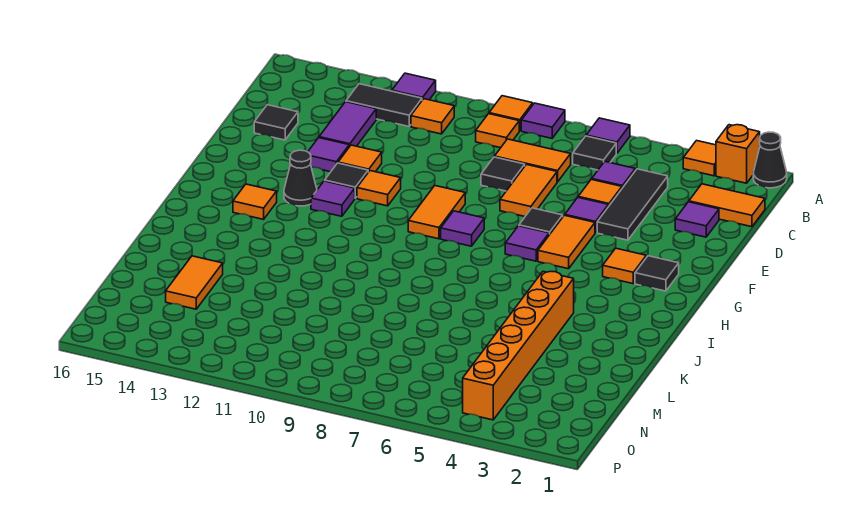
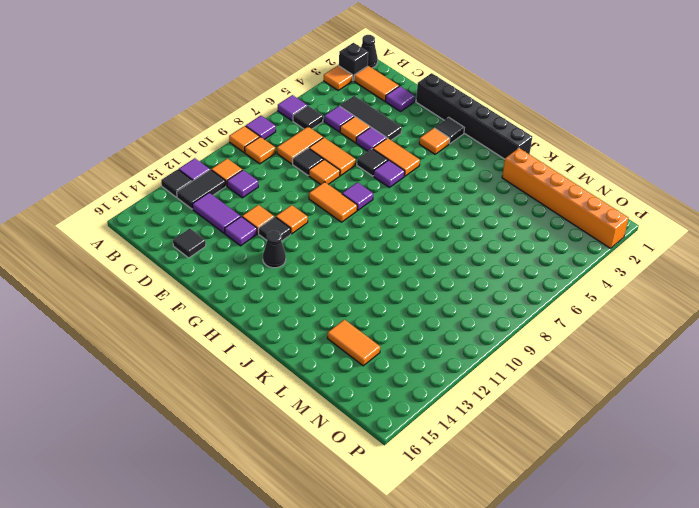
orange 1x1 brick [716,125,760,183] -> black 1x1 brick [339,43,368,81]
none -> black 1x1 tile [161,169,193,197]
orange 1x2 tile [689,184,765,227] -> orange 1x2 tile turned to [354,66,399,101]
none -> black 1x6 brick [416,73,532,159]
purple 1x1 tile [311,181,355,216] -> purple 1x1 tile moved to [227,170,258,198]
orange 1x1 tile [233,184,277,219] -> orange 1x1 tile moved to [309,159,340,185]
orange 1x6 brick [463,271,574,420] -> orange 1x6 brick moved to [502,148,629,248]

